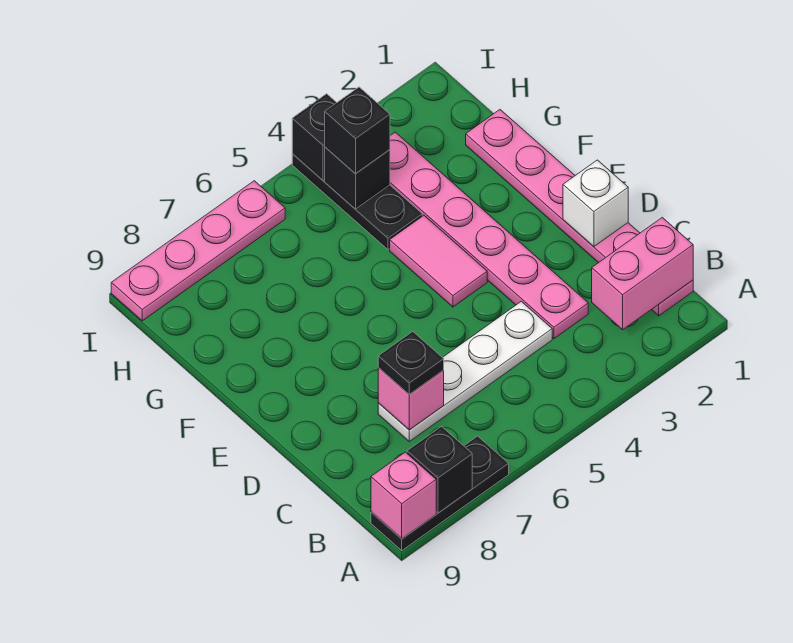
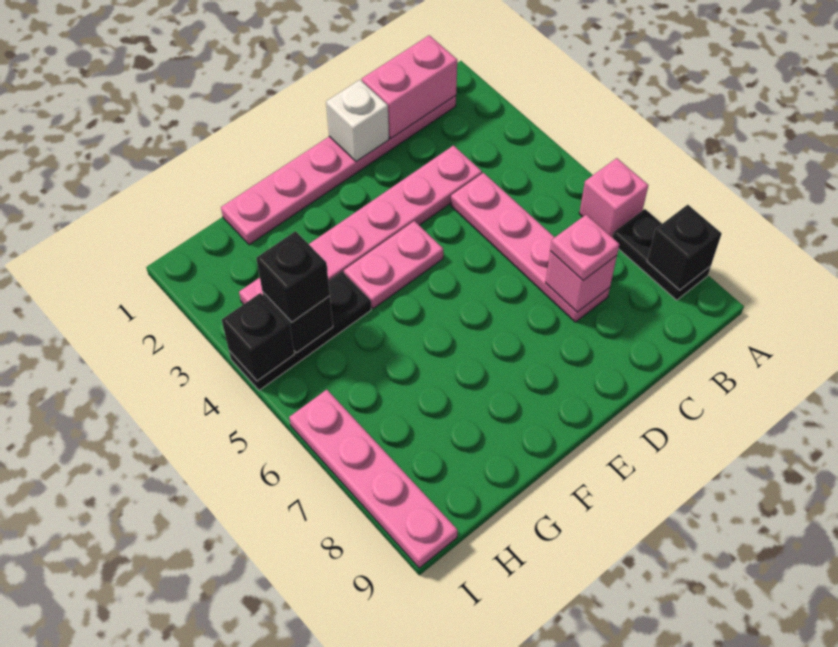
black 1x3 plate [371,436,509,550] -> black 1x2 plate [612,209,711,300]
pink 1x1 brick [371,452,436,539] -> pink 1x1 brick moved to [579,158,648,237]
pink 1x2 brick [592,217,693,330] -> pink 1x2 brick turned to [362,35,457,138]
white 1x4 plate [378,301,552,441] -> pink 1x4 plate [451,173,610,322]
black 1x1 plate [378,331,444,394] -> pink 1x1 plate [550,215,619,280]
pink 1x2 tile [390,216,487,307] -> pink 1x2 plate [344,221,443,309]

